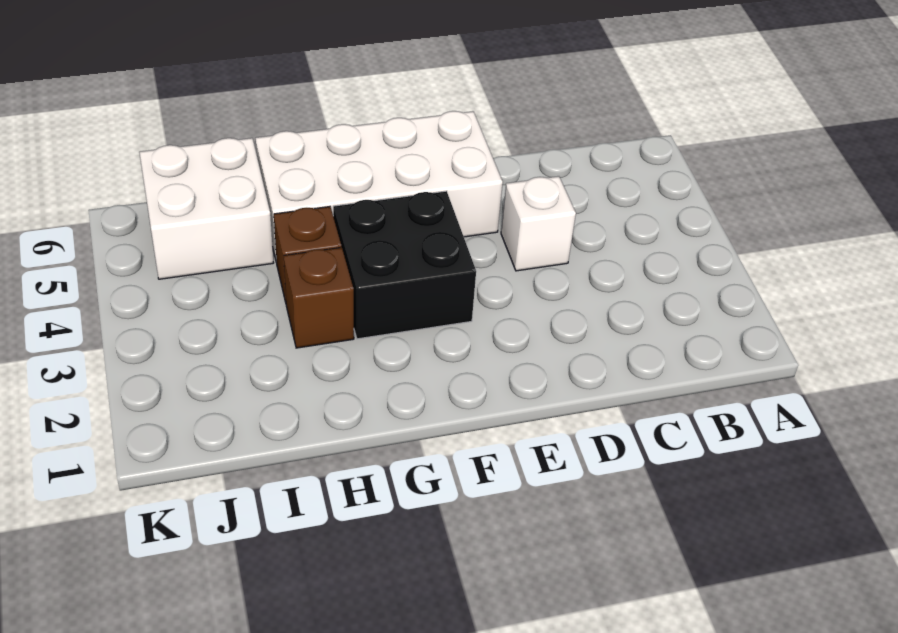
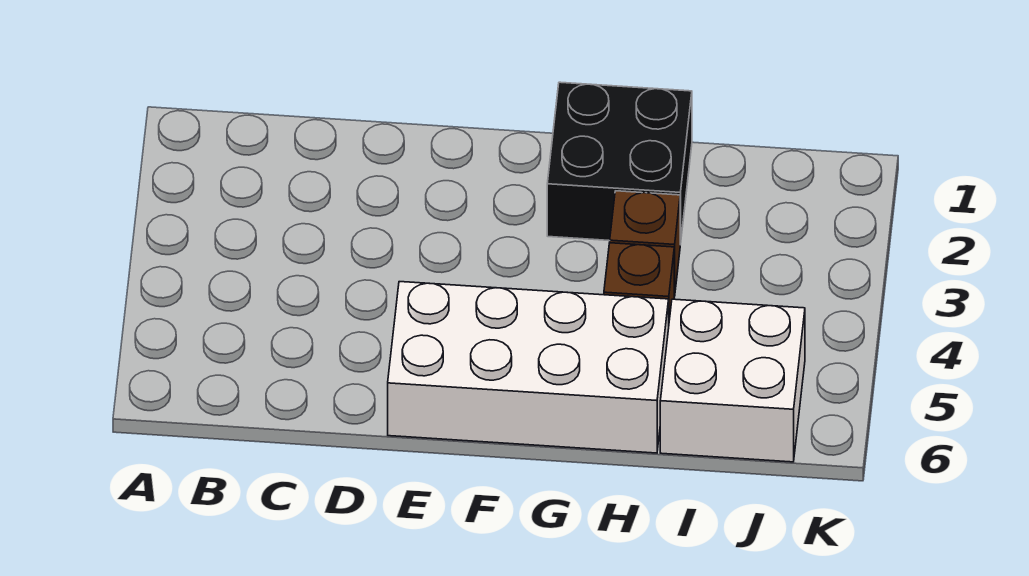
white 1x1 brick [501,176,576,271] -> none
black 2x2 brick [333,191,476,339] -> black 2x2 brick moved to [547,82,692,245]

